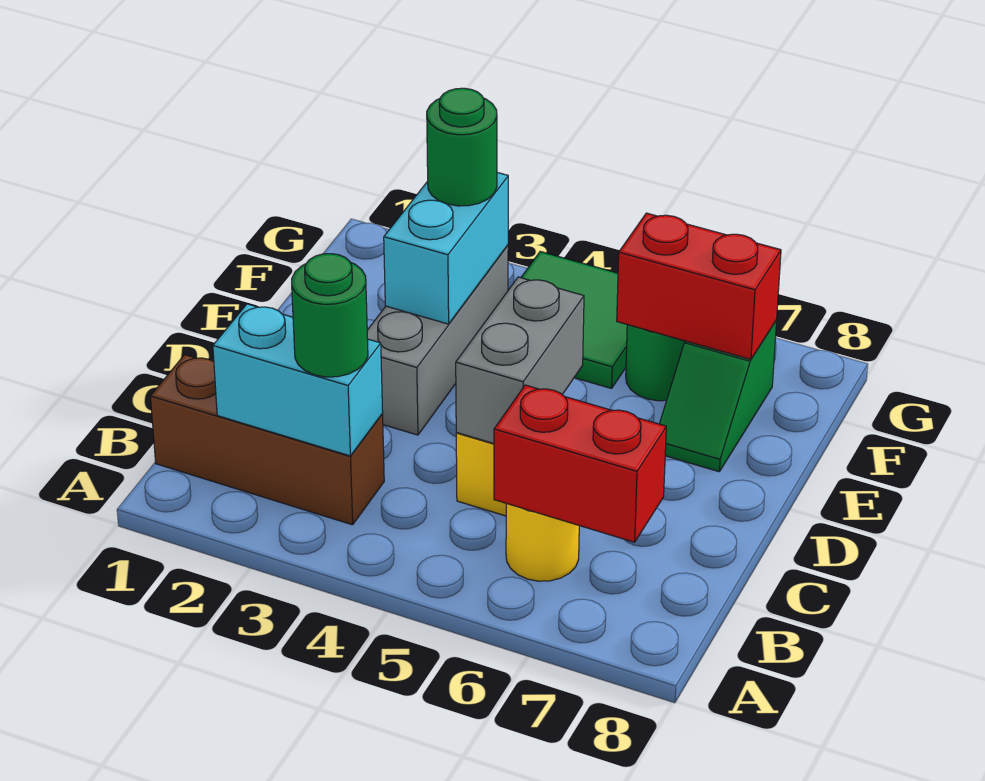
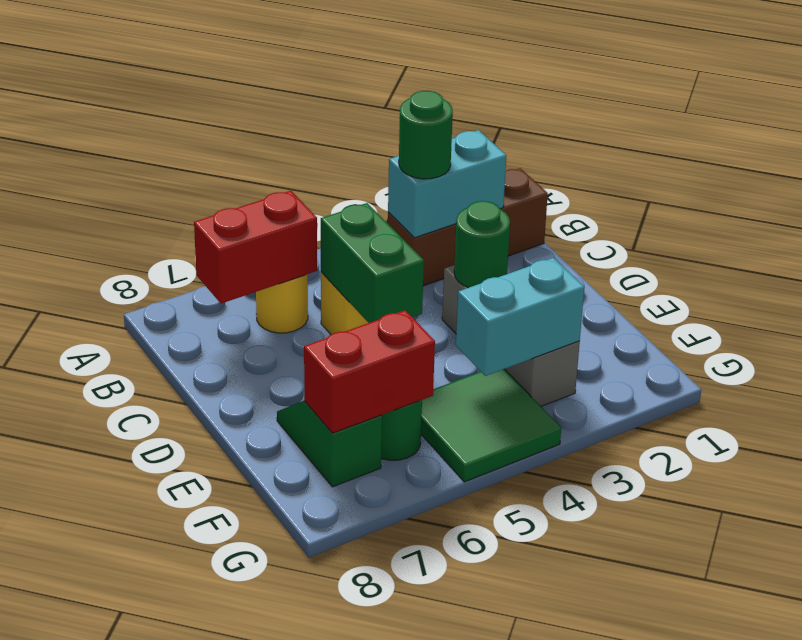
grey 1x2 brick [456,277,584,443] -> green 1x2 brick [321,203,424,323]
cyan 1x2 brick [384,173,508,324] -> cyan 1x2 brick turned to [456,258,584,376]
green 1x1 round brick [427,88,497,206] -> green 1x1 round brick moved to [454,201,510,288]

